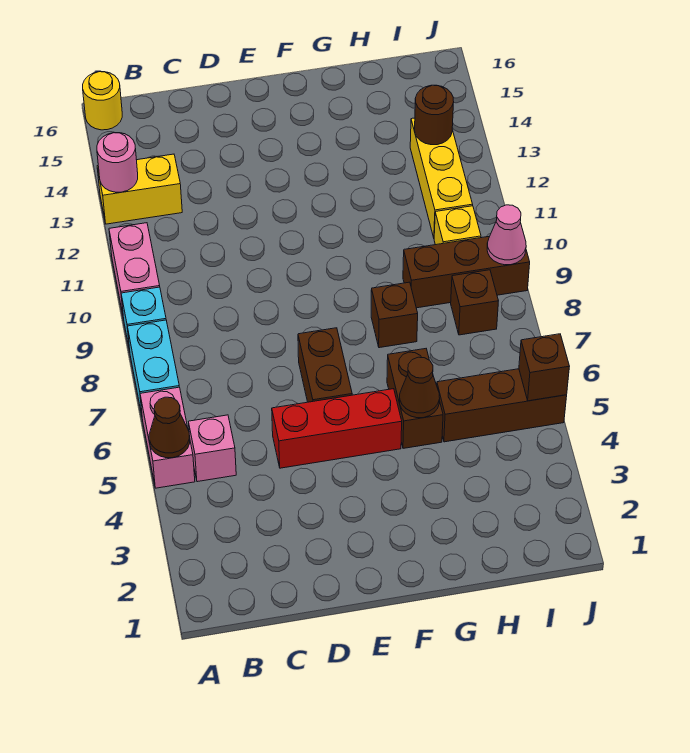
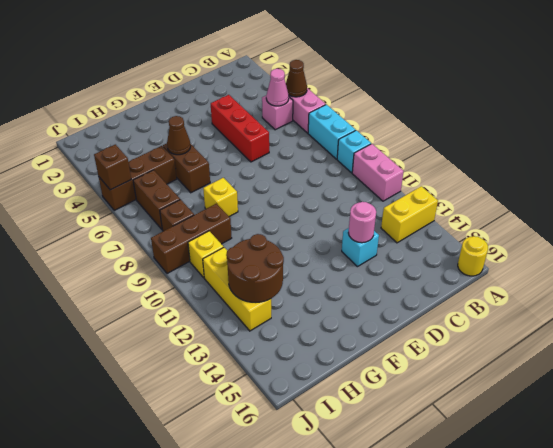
pink 1x1 round brick [97,133,138,192] -> pink 1x1 round brick moved to [348,202,376,243]
red 1x3 brick [272,389,402,468] -> red 1x3 brick turned to [211,95,269,162]
none -> cyan 1x1 brick [342,228,379,267]
brown 1x2 brick [298,328,352,402] -> brown 1x2 brick moved to [133,170,180,229]
brown 1x1 brick [371,282,418,348] -> yellow 1x1 brick [203,178,238,217]
brown 1x1 round brick [415,85,454,145] -> brown 2x2 round brick [226,234,284,302]
pink 1x1 cone [487,205,526,265] -> pink 1x1 cone moved to [266,69,289,106]

